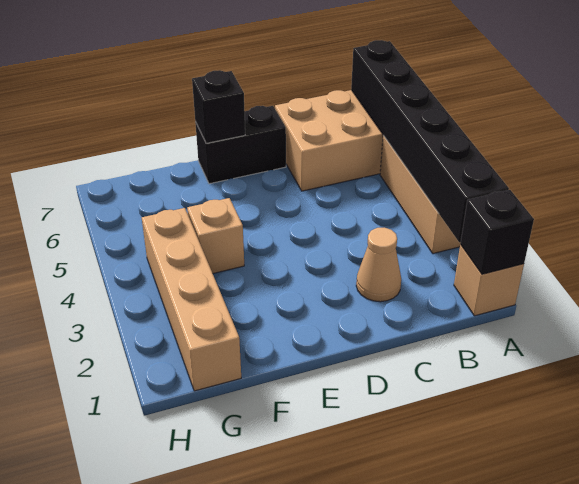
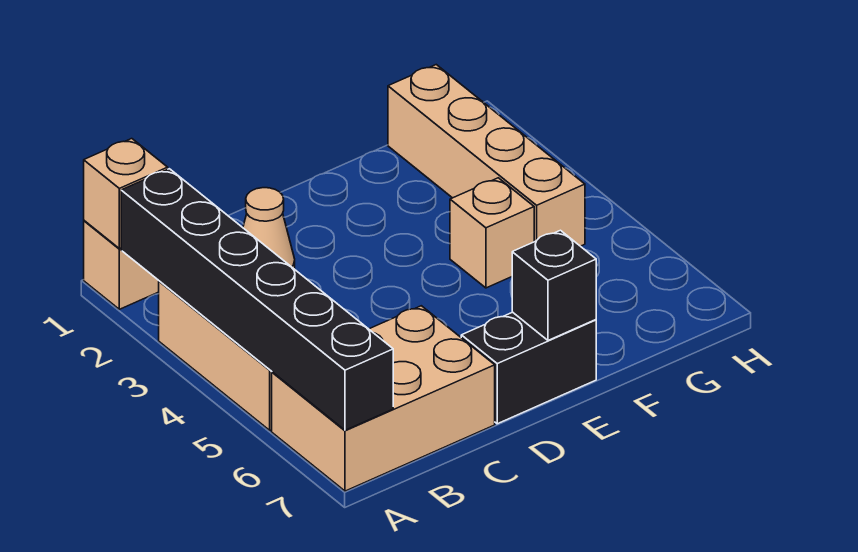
black 1x1 brick [460,190,534,274] -> tan 1x1 brick [84,139,168,249]

